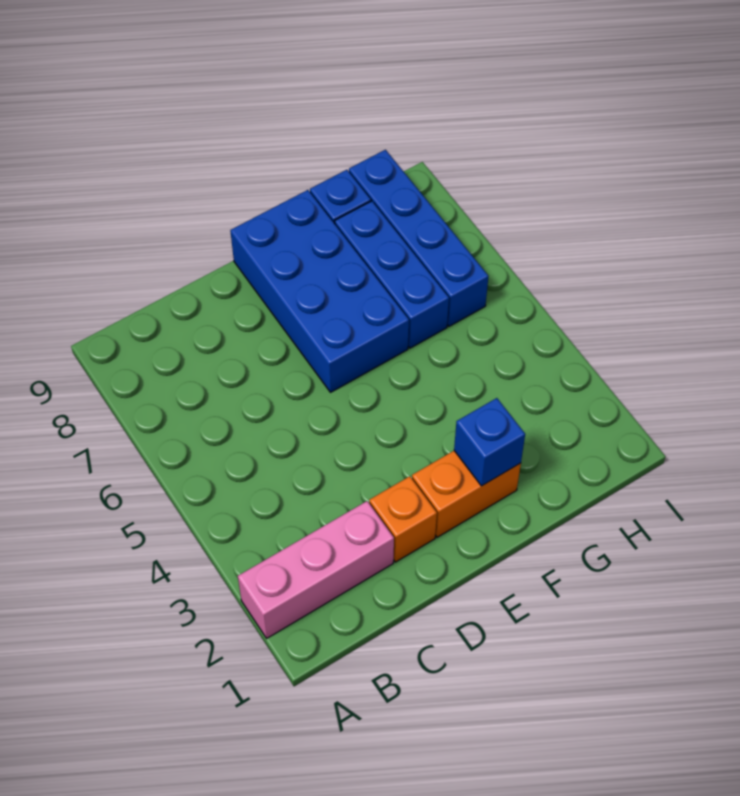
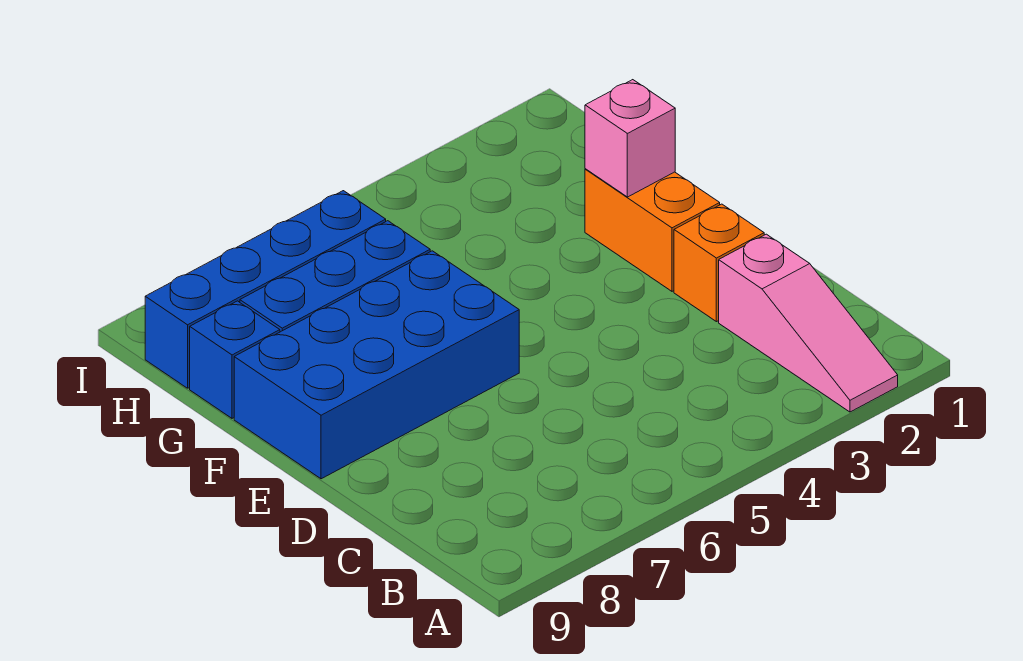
pink 1x3 brick [238,501,394,638] -> pink 1x3 slope [719,234,898,412]
blue 1x1 brick [454,398,525,486] -> pink 1x1 brick [585,80,675,197]

